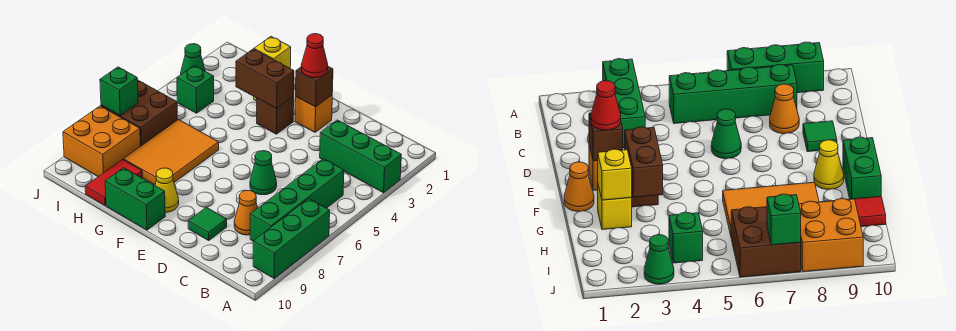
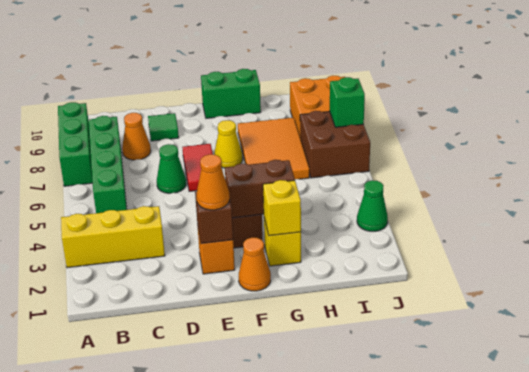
green 1x3 brick [320,120,401,193] -> yellow 1x3 brick [61,206,165,268]
red 1x1 cone [301,34,328,78] -> orange 1x1 cone [196,154,230,210]
yellow 1x1 cone [155,168,179,212] -> yellow 1x1 cone moved to [214,120,243,168]
red 1x2 tile [85,160,142,205] -> red 1x2 tile moved to [182,144,213,191]
green 1x1 brick [177,66,214,113] -> none

